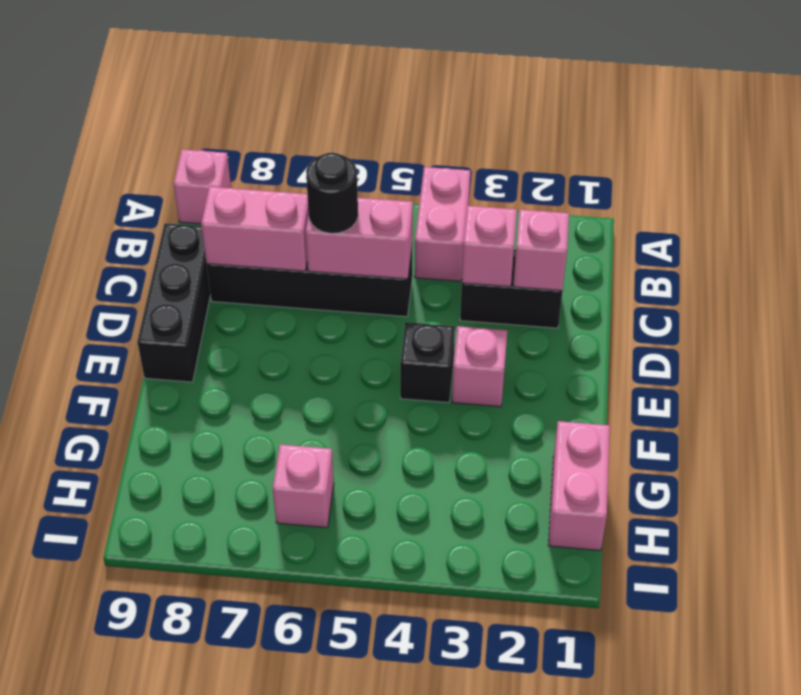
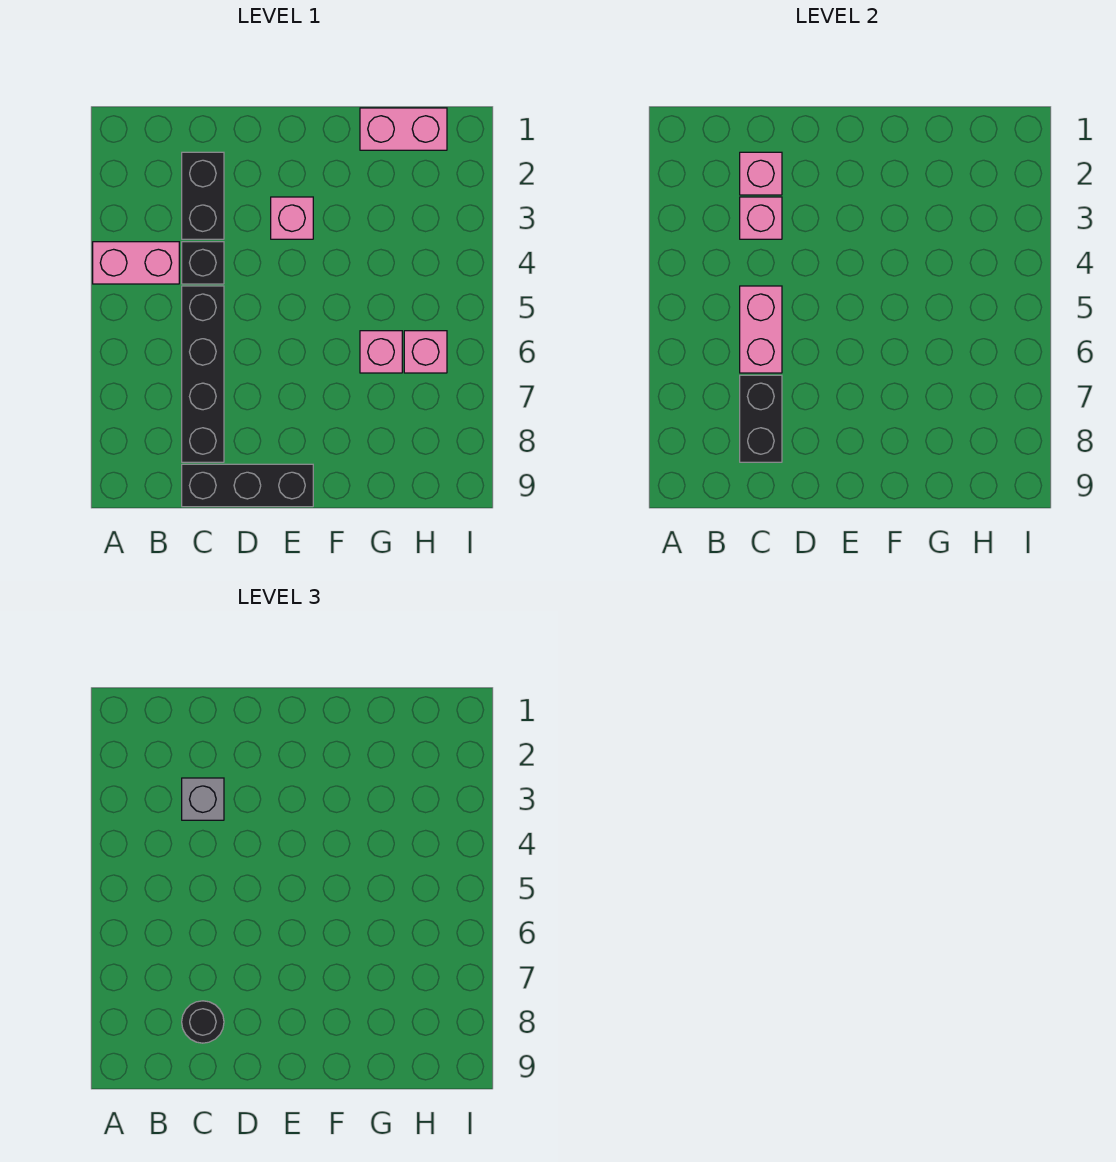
pink 1x1 brick [174,150,231,224] -> pink 1x1 brick moved to [360,331,402,373]
none -> grey 1x1 brick [182,778,224,820]
black 1x1 round brick [306,153,358,233] -> black 1x1 round brick moved to [182,1001,224,1043]
pink 1x2 brick [201,187,309,271] -> black 1x2 brick [740,375,782,462]
black 1x1 brick [400,322,455,403] -> black 1x1 brick moved to [182,242,224,284]

